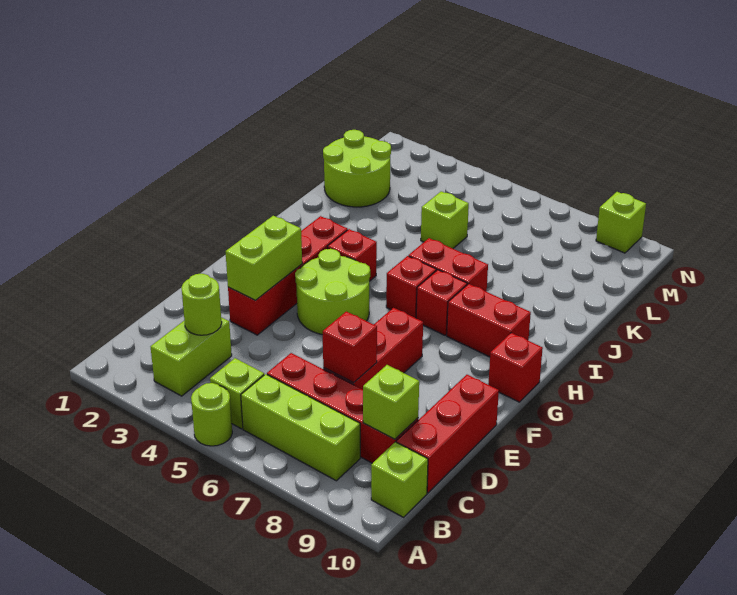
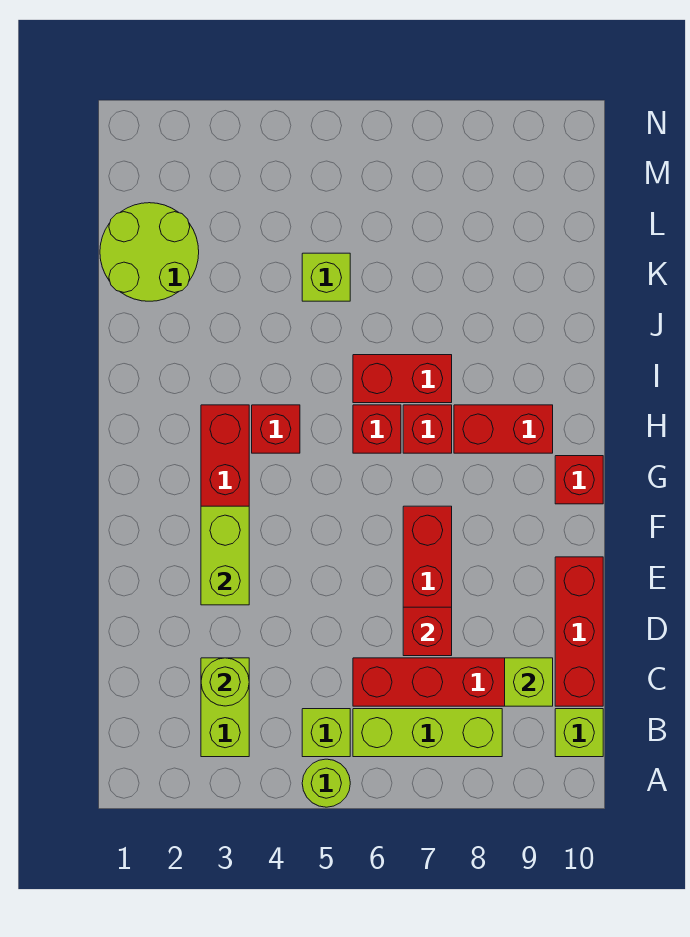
lime 2x2 round brick [295,249,370,335] -> none
lime 1x1 brick [596,192,646,253] -> none

